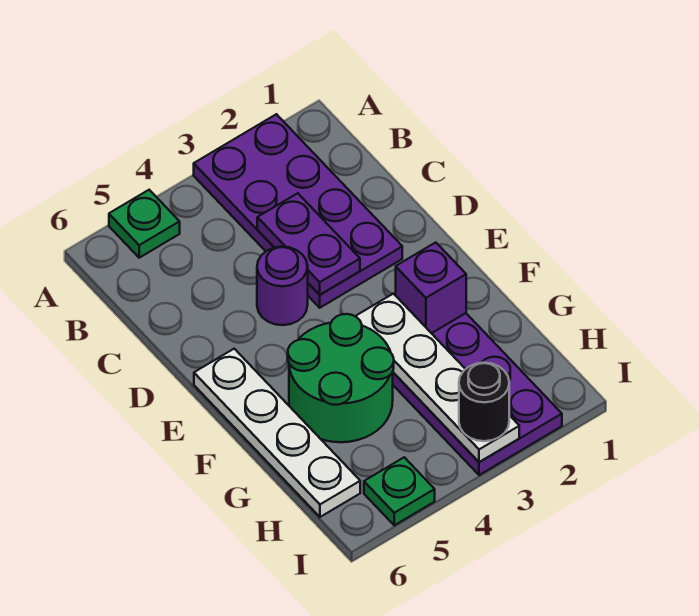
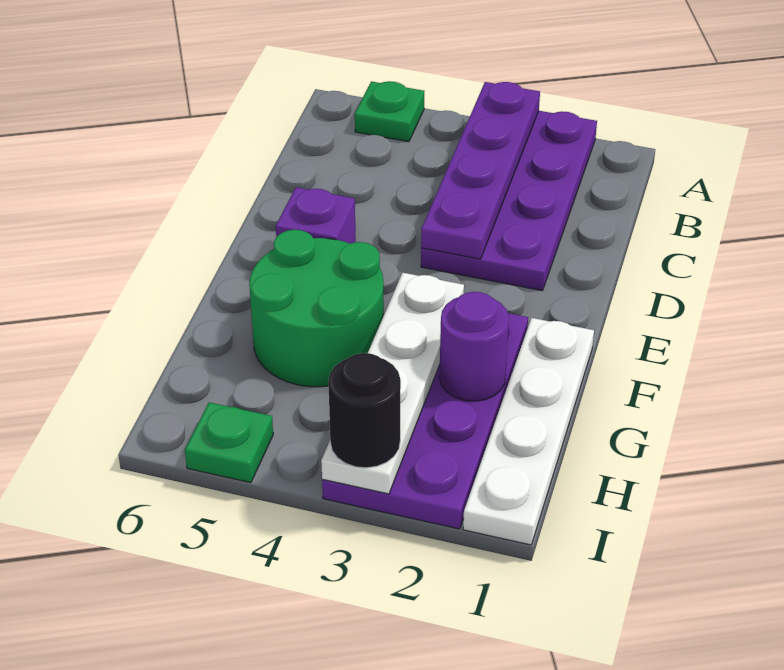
purple 1x2 plate [257,193,360,295] -> purple 1x4 plate [421,82,540,259]
purple 1x1 round brick [257,247,308,325] -> purple 1x1 round brick moved to [439,292,509,401]
white 1x4 plate [194,349,360,517] -> white 1x4 plate moved to [463,318,594,545]
purple 1x1 brick [396,242,466,333] -> purple 1x1 brick moved to [276,187,356,243]

